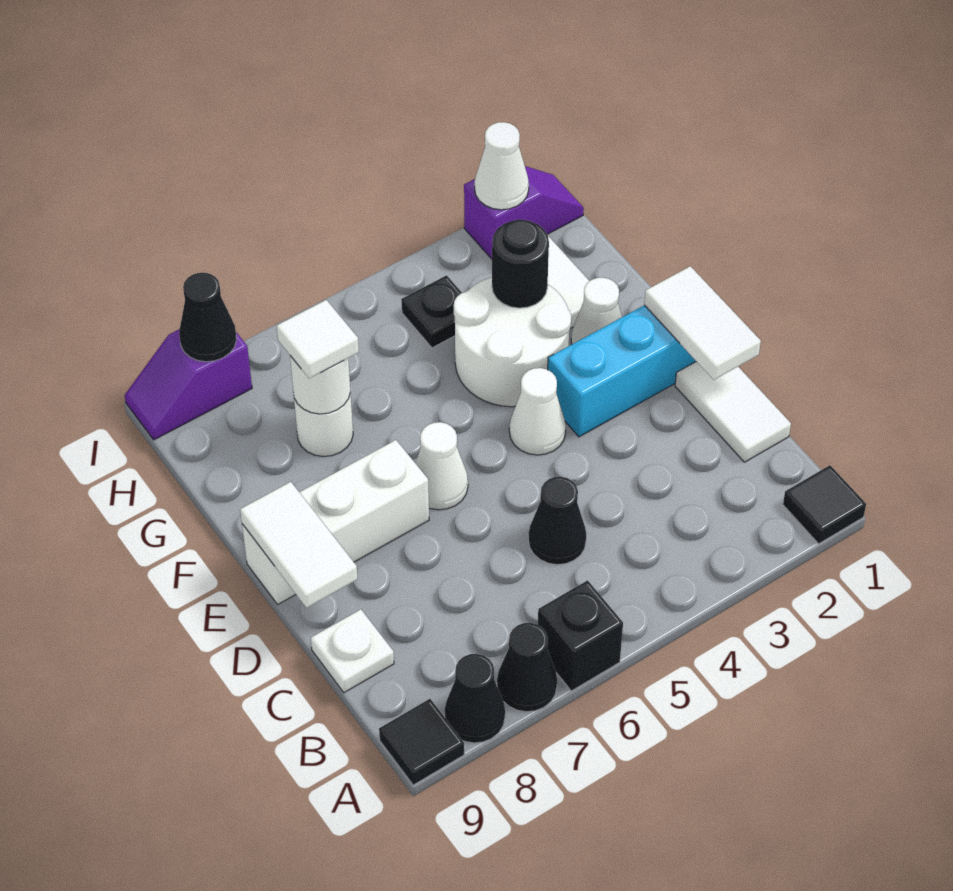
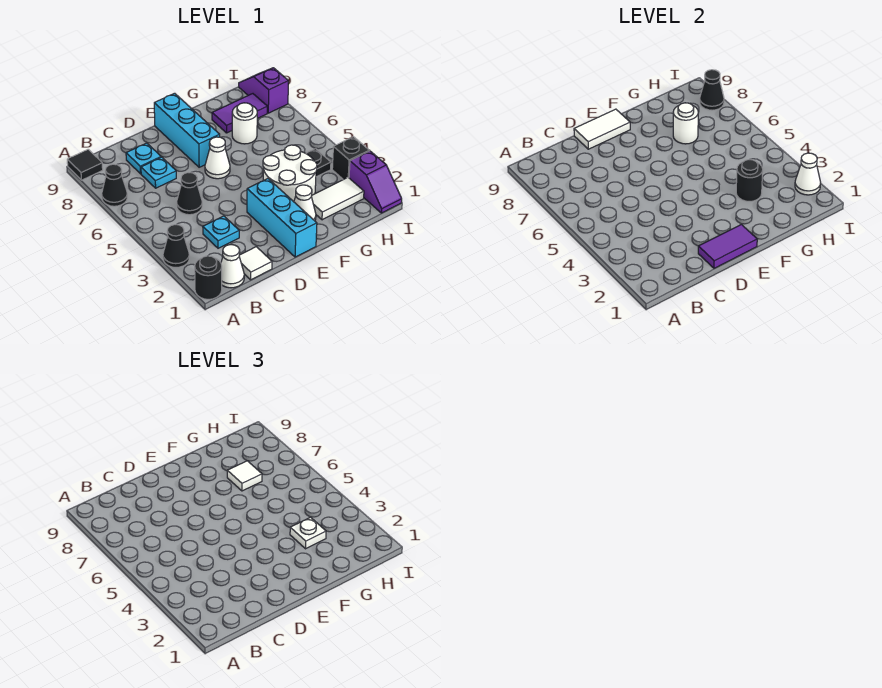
black 1x1 tile [783,465,866,544] -> black 1x1 round brick [195,256,222,299]
black 1x1 brick [538,580,623,691] -> black 1x1 brick moved to [332,137,369,180]
black 1x1 cone [445,654,505,743] -> black 1x1 cone moved to [163,225,189,267]
white 1x2 tile [675,362,791,462] -> white 1x1 tile [239,247,272,280]
none -> cyan 1x1 plate [203,216,239,248]
none -> cyan 1x1 plate [141,157,176,188]
none -> cyan 1x1 plate [126,143,161,174]
white 1x1 plate [311,609,394,693] -> white 1x1 plate moved to [290,517,326,549]
white 1x2 tile [644,266,761,380] -> purple 1x2 tile [698,224,757,268]
white 1x1 cone [509,368,566,455] -> white 1x1 cone moved to [221,245,244,288]
white 1x3 brick [242,440,429,604] -> cyan 1x3 brick [154,93,220,167]
none -> purple 1x2 tile [212,94,267,133]

